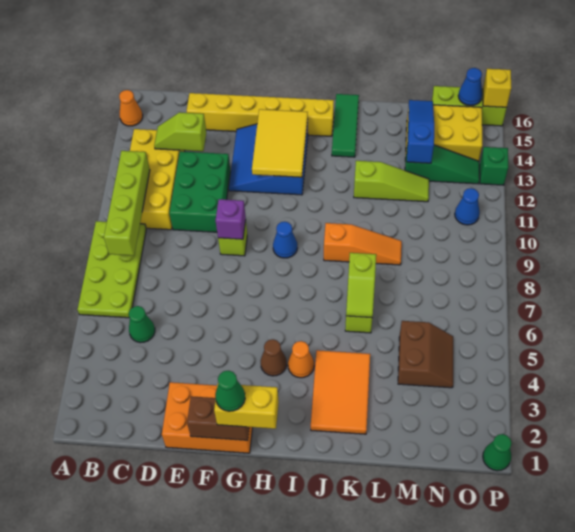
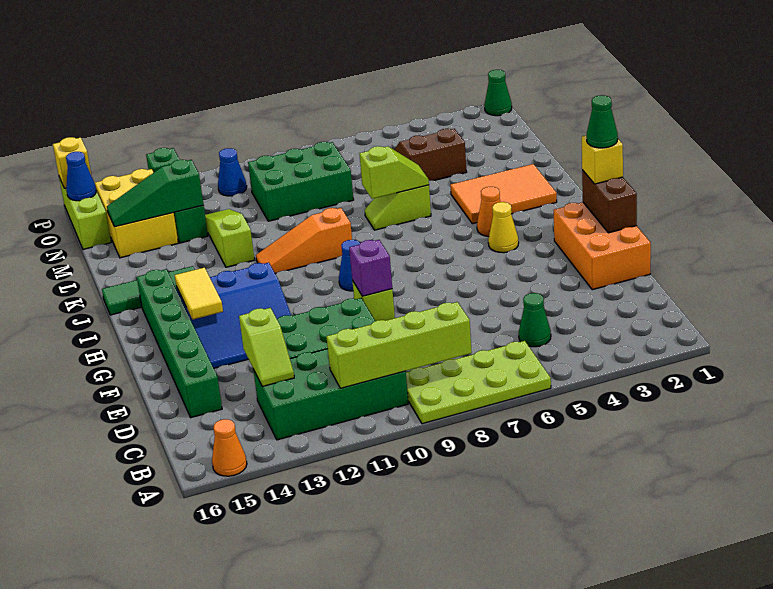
yellow 2x4 brick [130,129,185,230] -> green 2x4 brick [253,349,408,440]
yellow 1x6 brick [187,93,334,136] -> green 1x6 brick [137,269,222,418]
yellow 1x2 brick [214,383,279,429] -> yellow 1x1 brick [582,136,623,184]
yellow 2x3 tile [252,109,308,177] -> yellow 1x2 tile [175,268,223,320]
brown 1x1 cone [261,339,287,376] -> yellow 1x1 cone [488,202,519,253]
orange 1x3 slope [324,223,402,265] -> orange 1x3 slope turned to [256,208,352,274]
none -> green 2x3 brick [248,142,354,221]
blue 1x3 slope [407,100,434,163] -> green 1x3 slope [107,160,204,227]

